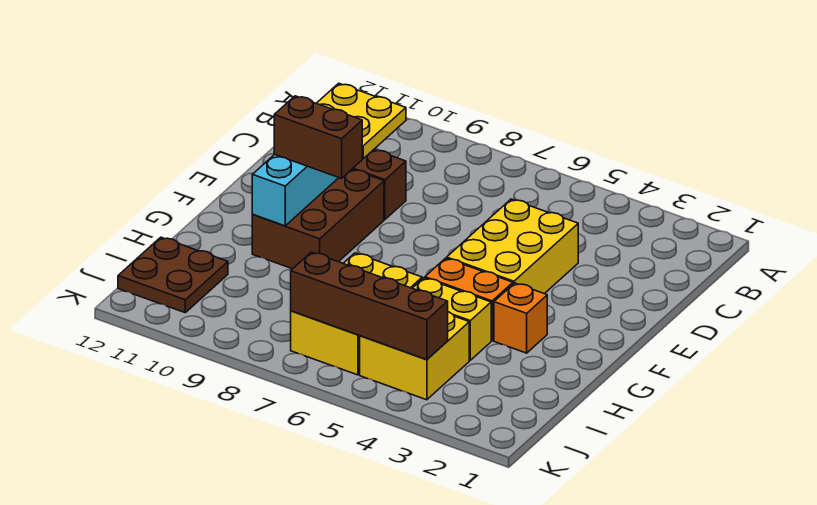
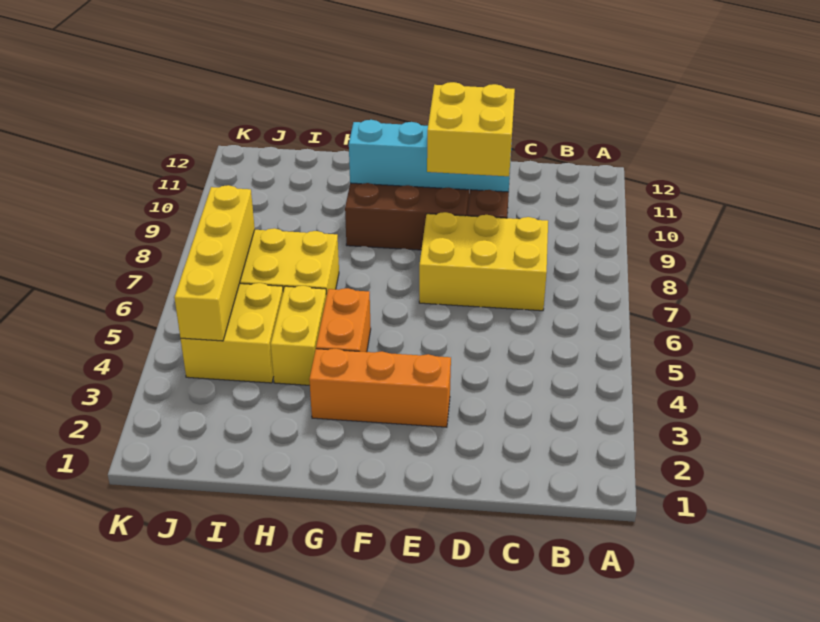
yellow 2x3 brick [447,199,578,294] -> yellow 2x3 brick moved to [419,212,548,311]
yellow 2x2 plate [317,83,406,159] -> yellow 2x2 brick [427,82,515,176]
brown 1x2 brick [274,96,362,178] -> none
orange 1x1 brick [494,283,547,353] -> orange 1x3 brick [309,349,451,427]
brown 2x2 plate [118,237,228,313] -> none
brown 1x4 brick [291,252,448,360] -> yellow 1x4 brick [174,185,255,341]

